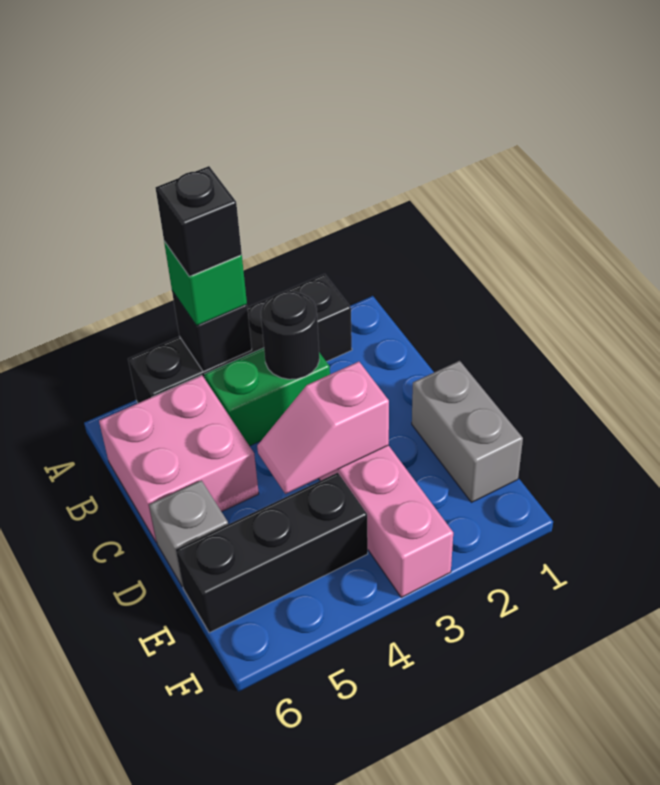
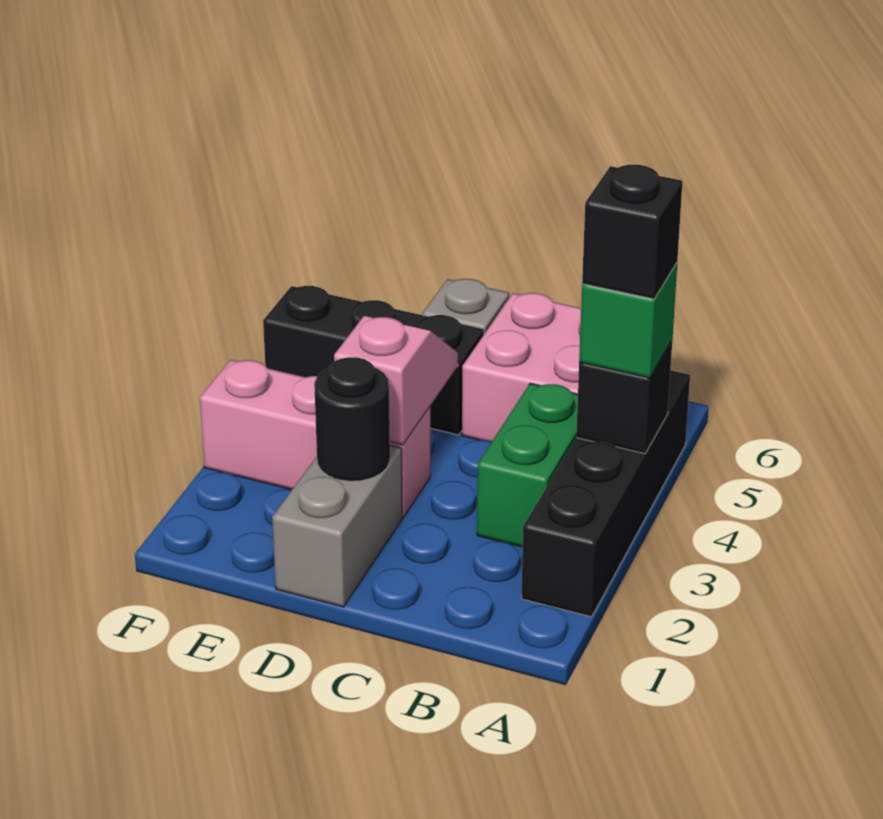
black 1x1 round brick [261,291,319,379] -> black 1x1 round brick moved to [314,357,390,481]
grey 1x2 brick [412,361,523,502] -> grey 1x2 brick turned to [272,445,402,607]
black 1x3 brick [176,473,368,633] -> black 1x3 brick turned to [263,286,484,435]

